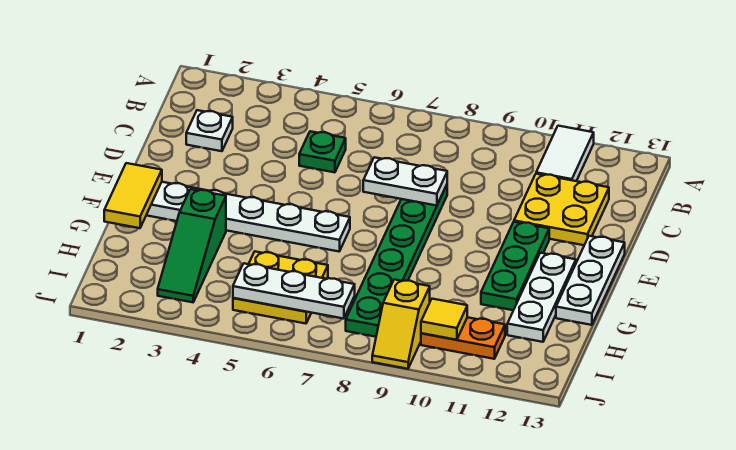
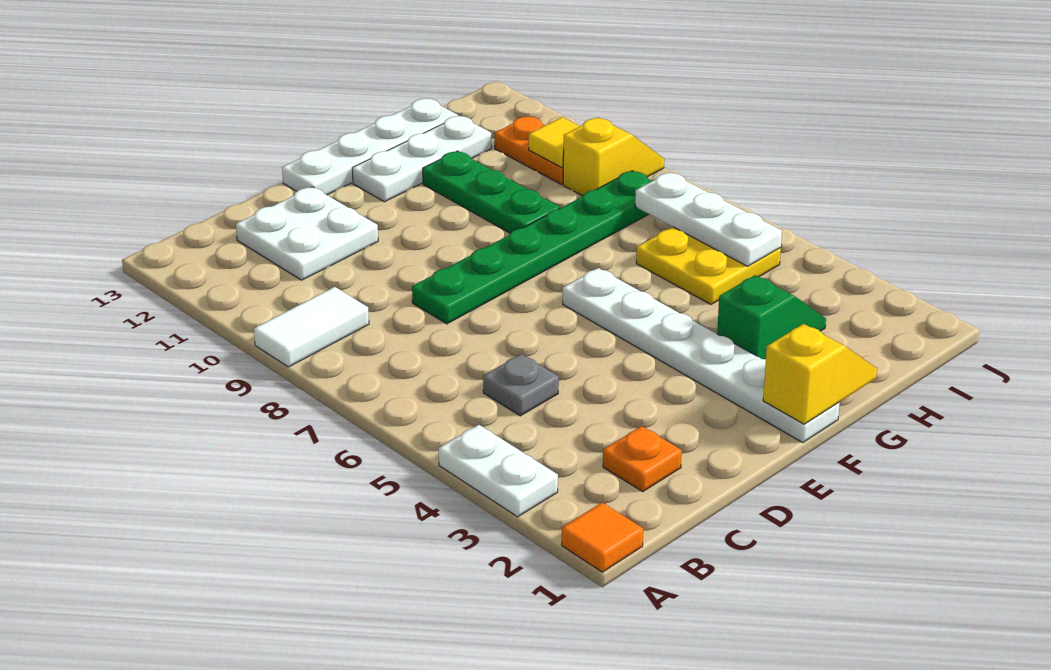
none -> orange 1x1 tile [561,503,643,572]
white 1x2 tile [536,126,594,181] -> white 1x2 tile moved to [254,287,369,367]
white 1x1 plate [186,110,233,151] -> orange 1x1 plate [603,426,682,492]
green 1x1 plate [299,131,346,172] -> grey 1x1 plate [483,354,559,416]
yellow 2x2 plate [514,174,609,245] -> white 2x2 plate [236,187,378,280]
white 1x2 plate [363,157,447,206] -> white 1x2 plate moved to [439,425,558,517]
green 1x3 plate [481,222,549,310] -> green 1x3 plate turned to [423,151,560,233]
white 1x3 plate [556,236,625,325] -> white 1x4 plate [282,99,458,195]
yellow 1x2 tile [104,163,162,228] -> yellow 1x2 slope [763,324,877,424]
green 1x3 slope [158,189,226,302] -> green 1x2 slope [717,275,826,359]

